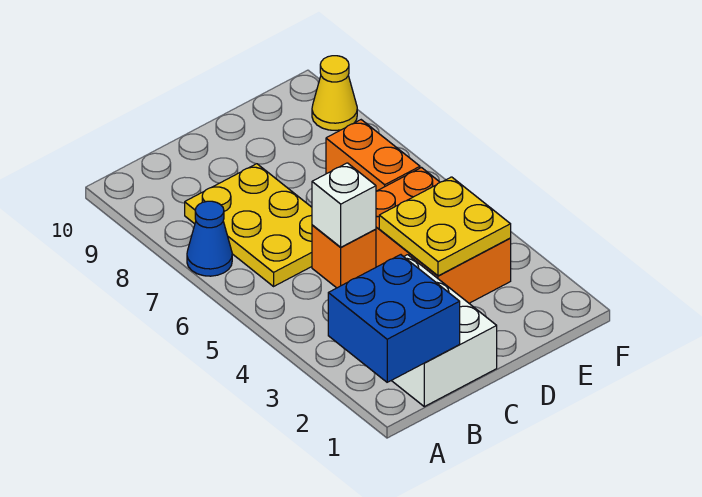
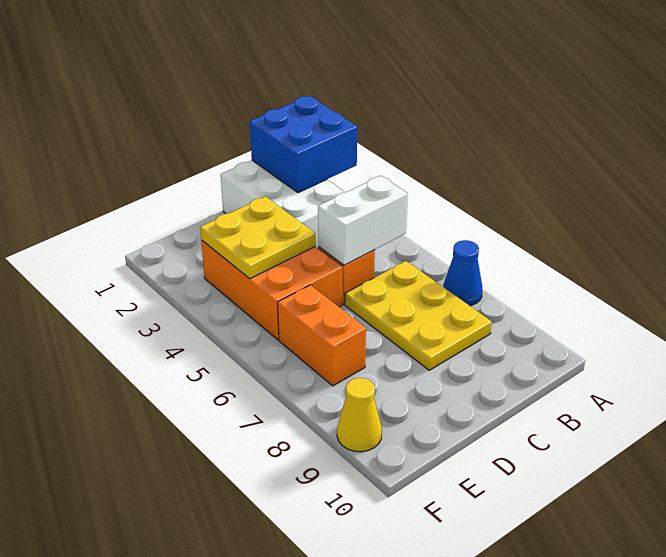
white 1x1 brick [312,163,376,247] -> white 1x2 brick [318,176,408,265]

